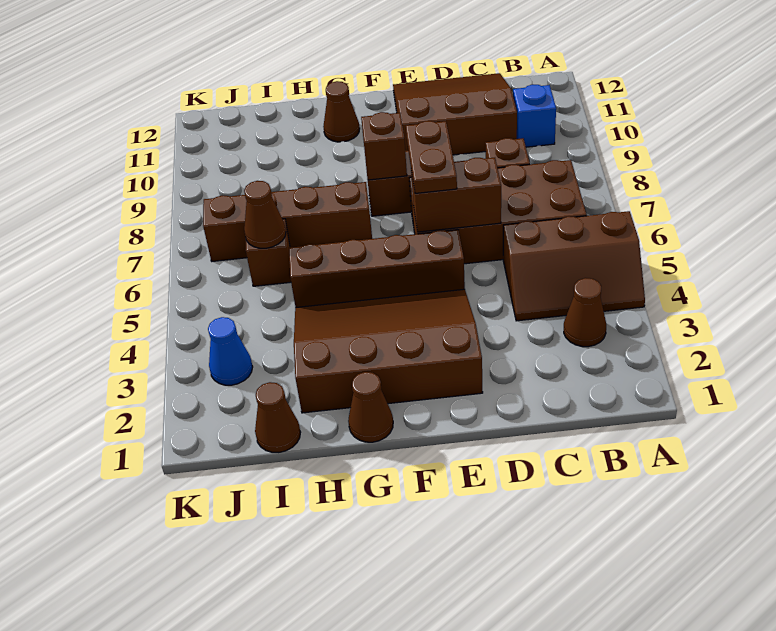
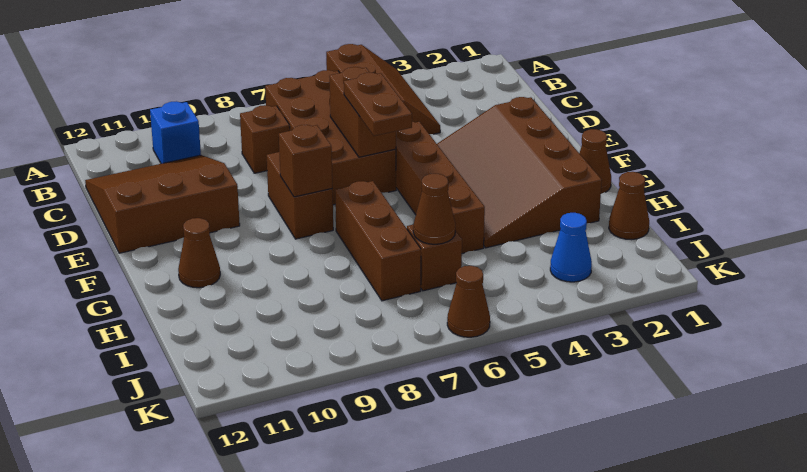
brown 1x1 cone [564,278,606,347] -> brown 1x1 cone moved to [447,266,490,337]
brown 3x3 slope [393,73,517,155] -> brown 3x3 slope turned to [85,155,240,253]
brown 1x2 plate [406,121,457,193] -> brown 1x2 plate turned to [344,73,412,136]
brown 1x4 brick [203,182,372,261] -> brown 1x3 brick [335,181,421,301]

